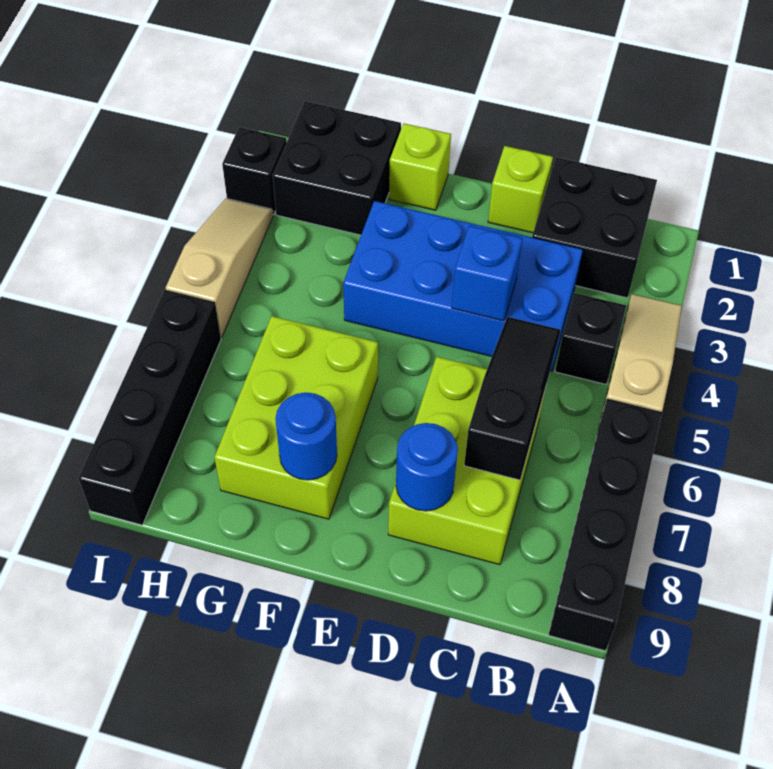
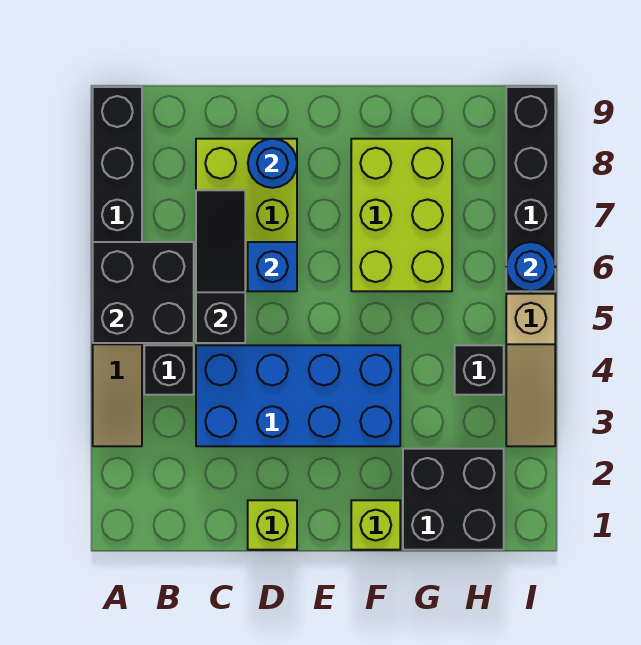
black 2x2 brick [532,157,657,298] -> black 2x2 brick moved to [93,242,194,343]
black 1x3 slope [464,317,560,480] -> black 1x3 slope turned to [196,190,245,343]
blue 1x1 brick [452,226,523,321] -> blue 1x1 brick moved to [248,242,297,291]
blue 1x1 round brick [275,392,337,480] -> blue 1x1 round brick moved to [506,242,555,291]
black 1x1 brick [222,127,286,214] -> black 1x1 brick moved to [455,345,504,395]

